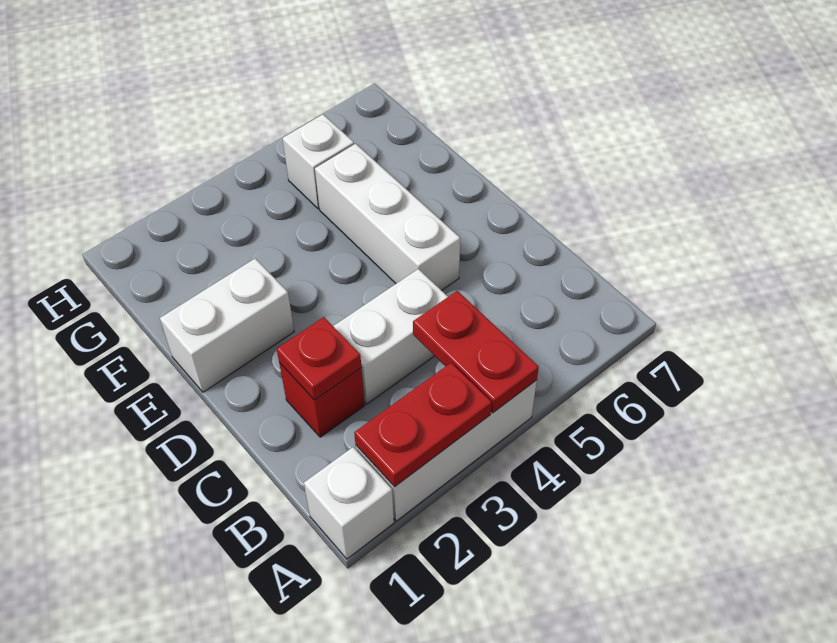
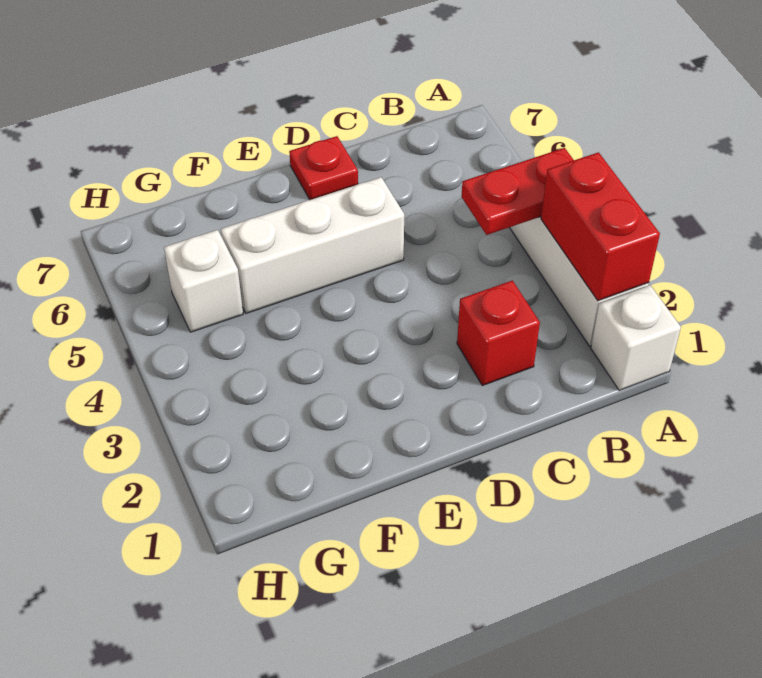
red 1x2 plate [354,363,492,487] -> red 1x2 brick [541,152,660,301]
red 1x1 plate [277,317,361,400] -> red 1x1 plate moved to [289,136,358,200]
white 1x2 brick [333,269,448,404] -> none
white 1x2 brick [160,259,294,392] -> none

